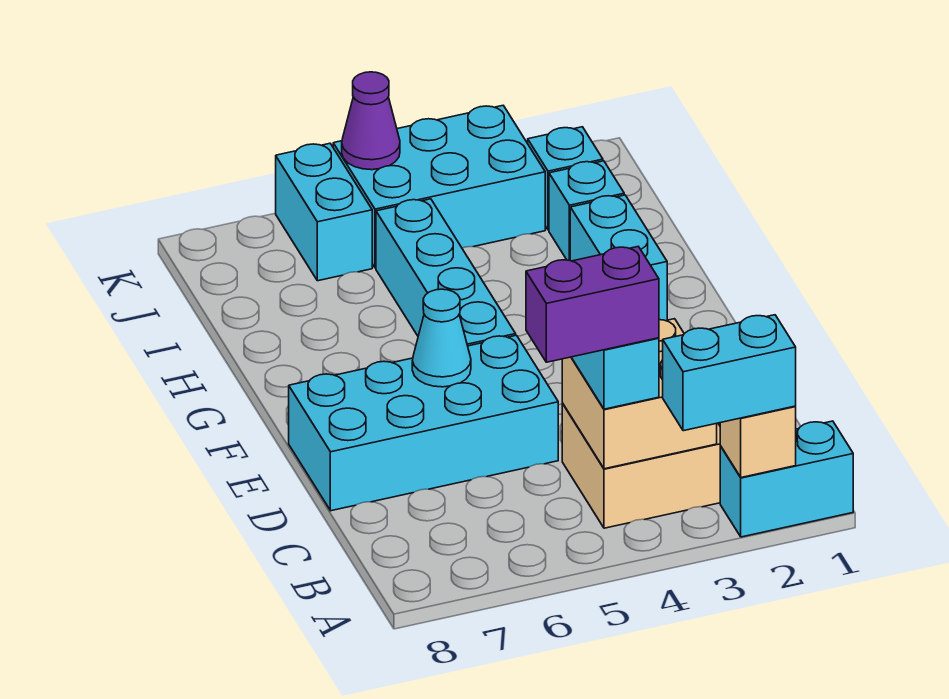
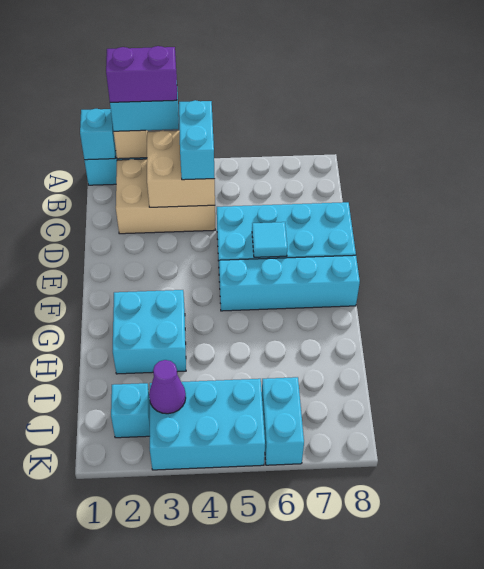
purple 1x2 brick [526,247,659,362] -> purple 1x2 brick moved to [106,46,177,102]
cyan 1x1 cone [412,289,471,387] -> cyan 1x1 tile [252,222,287,257]
cyan 1x4 brick [376,199,516,346] -> cyan 1x4 brick turned to [219,255,360,311]
cyan 1x2 brick [570,195,667,321] -> cyan 2x2 brick [113,290,186,374]
cyan 1x1 brick [549,161,624,260] -> cyan 1x1 brick moved to [80,109,116,160]
purple 1x1 cone [342,72,400,170] -> purple 1x1 cone moved to [149,360,186,414]

